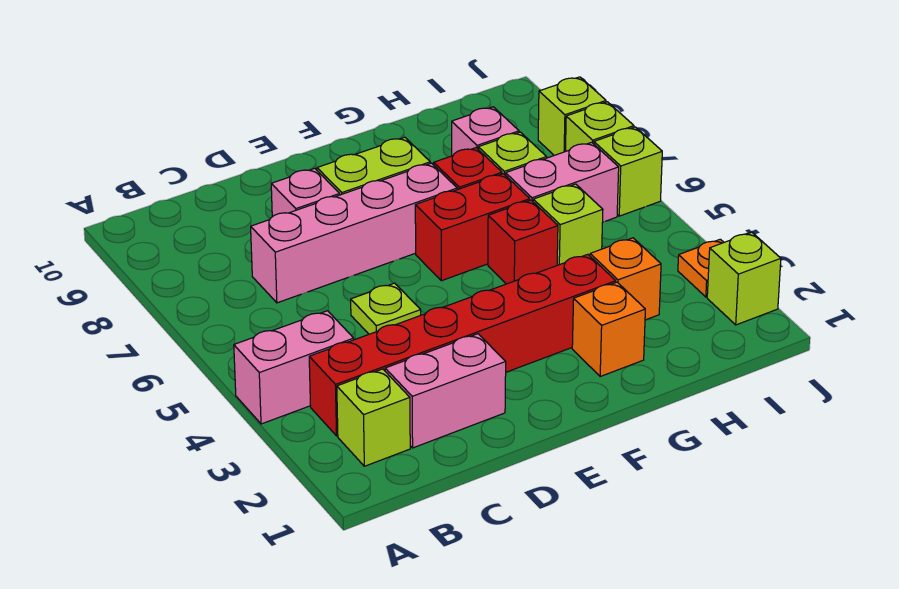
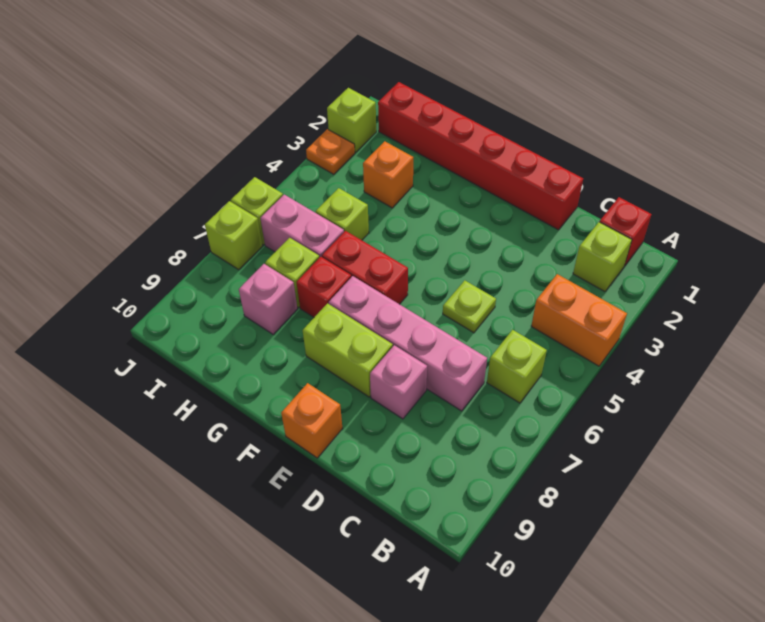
pink 1x2 brick [234,311,354,424] -> orange 1x2 brick [531,274,627,366]
red 1x6 brick [309,254,616,436] -> red 1x6 brick moved to [378,82,583,230]
pink 1x2 brick [385,334,506,448] -> none
orange 1x1 brick [572,282,645,376] -> orange 1x1 brick moved to [281,383,342,458]
red 1x1 brick [488,200,558,284] -> red 1x1 brick moved to [600,197,651,266]
lime 1x1 brick [538,77,606,155] -> lime 1x1 brick moved to [487,330,547,403]

